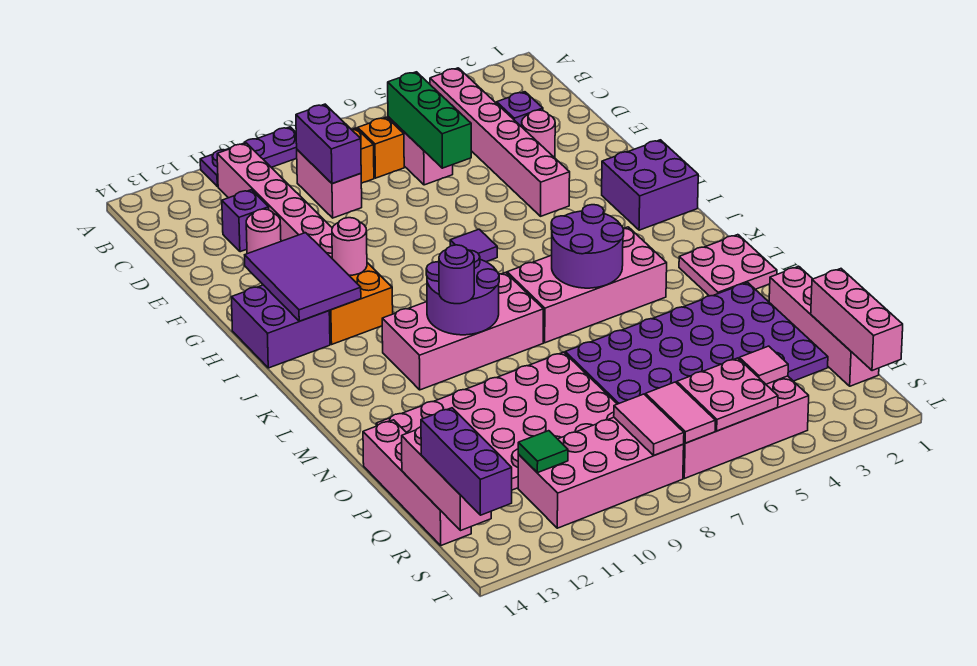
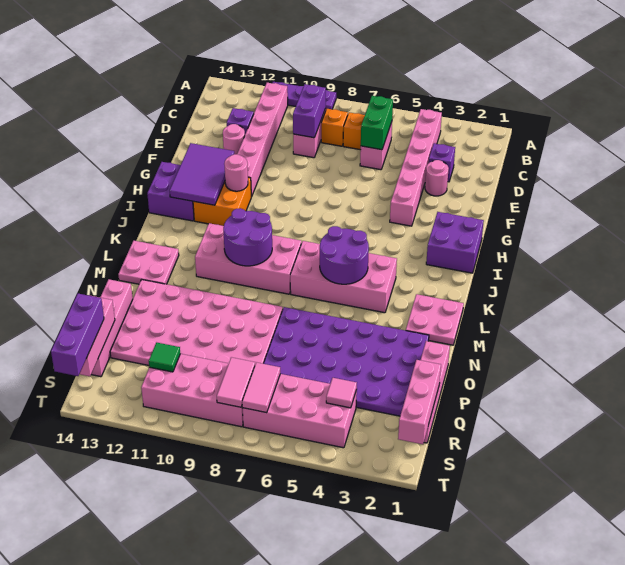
green 1x3 brick [388,72,471,168] -> green 1x2 brick [361,96,393,150]
purple 1x1 tile [450,229,497,262] -> none
purple 1x1 round brick [439,245,474,304] -> none
pink 2x2 plate [677,358,778,431] -> pink 2x2 plate moved to [118,241,179,284]

